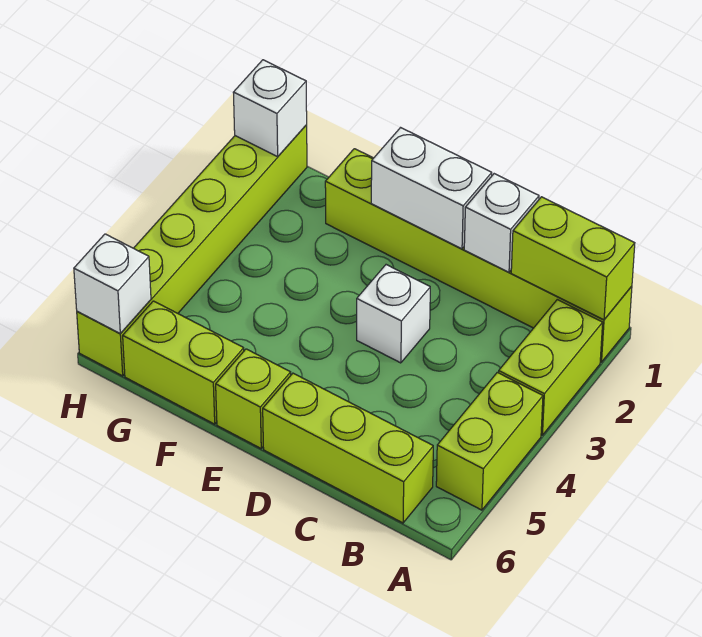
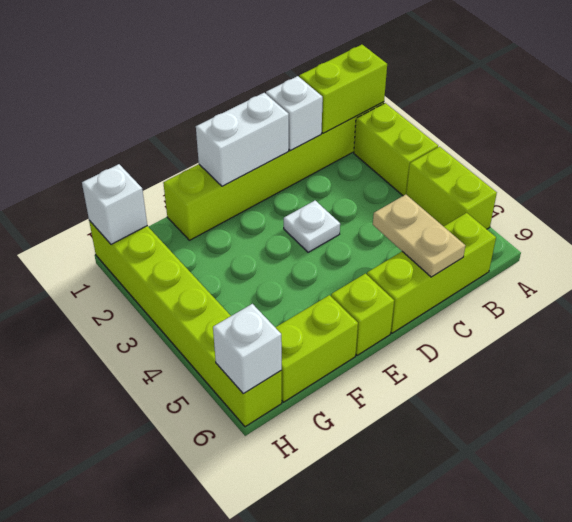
none -> tan 1x2 plate [373,195,465,277]
white 1x1 brick [357,265,430,363] -> white 1x1 plate [284,201,340,252]

